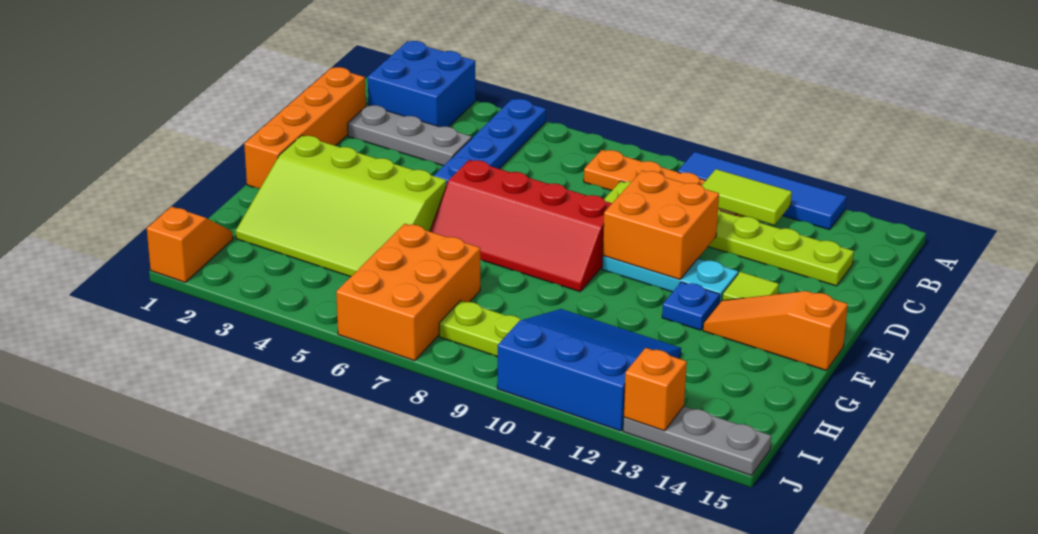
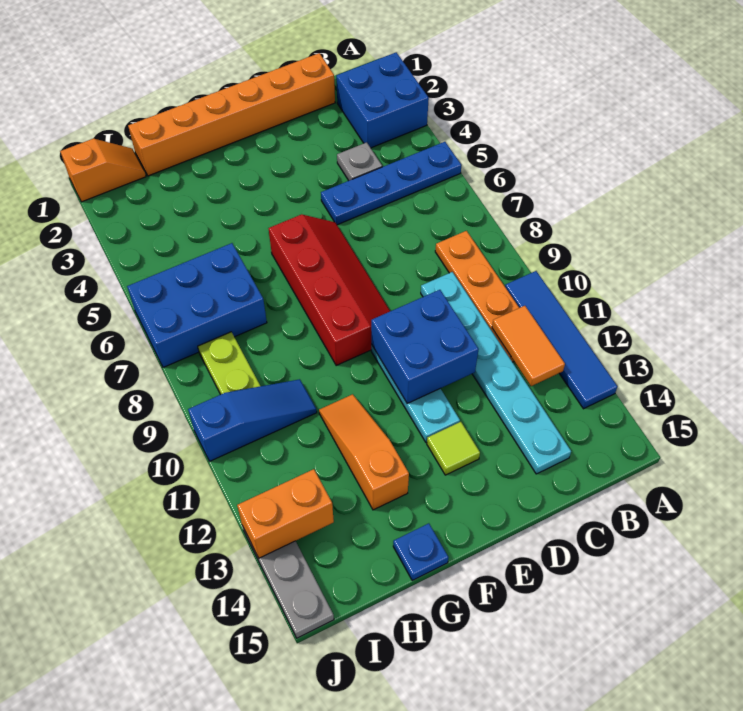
lime 1x2 tile [702,169,792,225] -> orange 1x2 tile [492,306,565,386]
orange 1x4 brick [244,67,366,189] -> orange 1x6 brick [128,53,335,176]
grey 1x3 plate [348,105,472,166] -> grey 1x1 plate [337,142,382,181]
lime 1x6 plate [604,181,854,286] -> cyan 1x6 plate [421,272,571,474]
orange 2x2 brick [603,171,719,280] -> blue 2x2 brick [371,290,479,404]
red 2x4 slope [430,160,612,292] -> red 2x4 slope turned to [269,214,390,365]
lime 3x4 slope [235,135,446,277] -> none
blue 1x1 plate [662,282,720,330] -> blue 1x1 plate moved to [393,523,448,580]
orange 1x3 slope [703,291,848,370] -> orange 1x3 slope moved to [319,394,409,510]
orange 2x3 brick [336,224,480,361] -> blue 2x3 brick [127,243,267,367]
blue 3x3 slope [497,309,681,431] -> blue 1x3 slope [188,379,317,461]
orange 1x1 brick [624,348,687,431] -> orange 1x2 brick [237,469,334,558]

